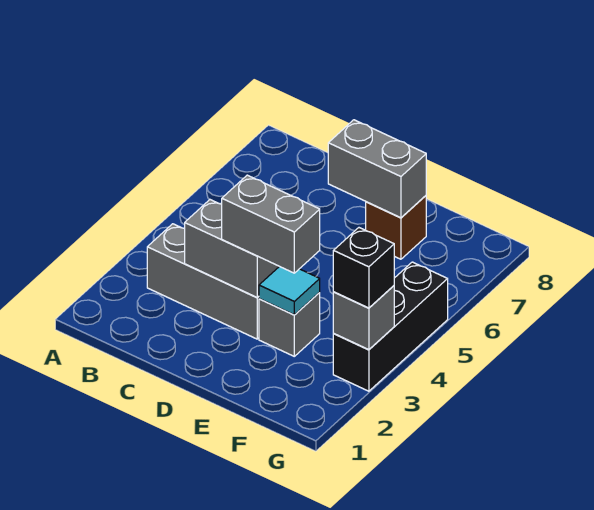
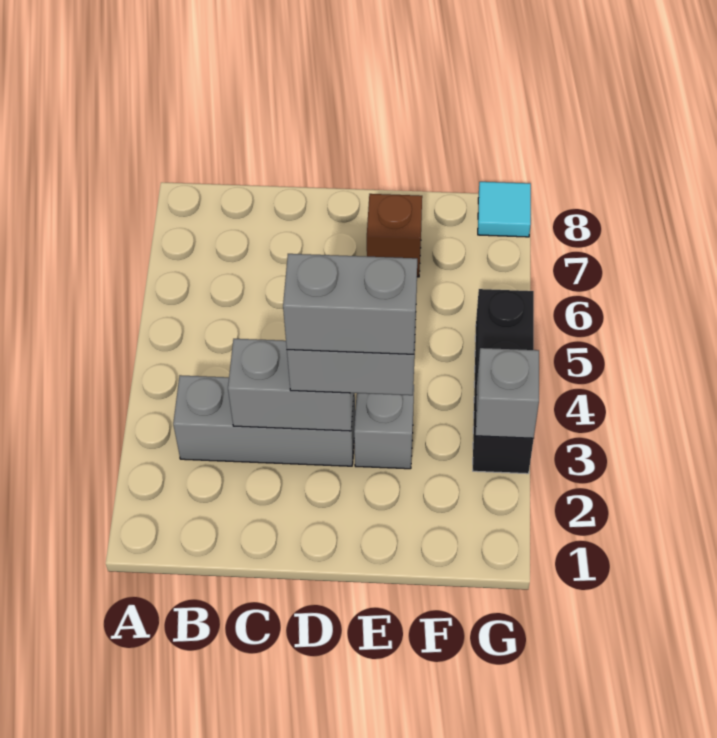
grey 1x2 brick [328,120,426,218] -> grey 1x2 brick moved to [283,254,417,354]
cyan 1x1 tile [259,266,320,315] -> cyan 1x1 tile moved to [478,182,531,237]
black 1x1 brick [333,228,394,308] -> none

